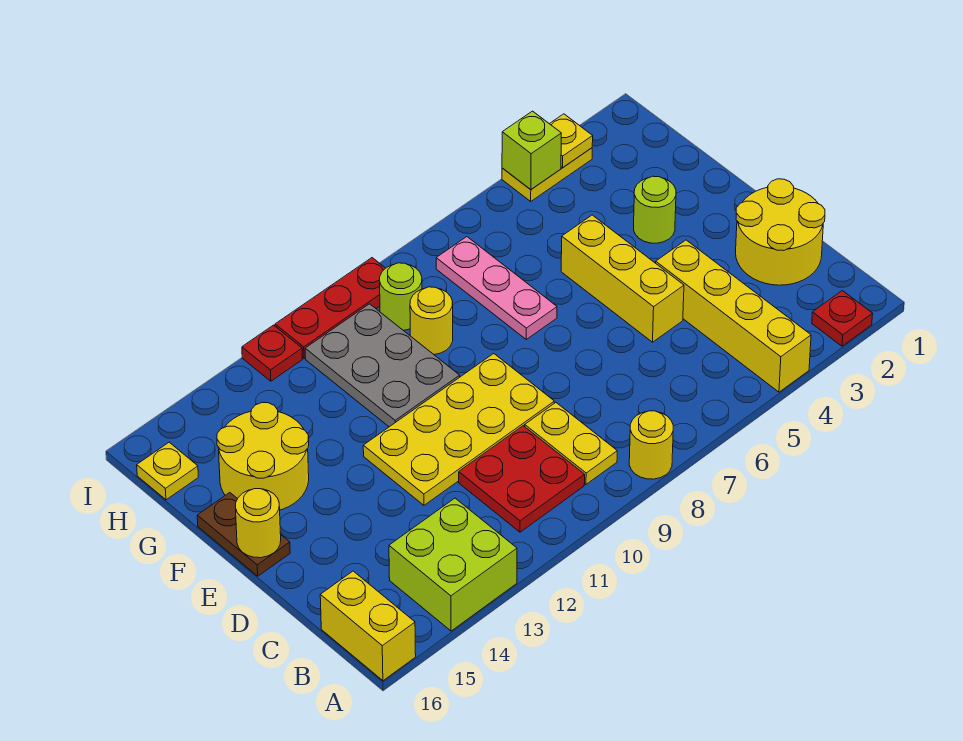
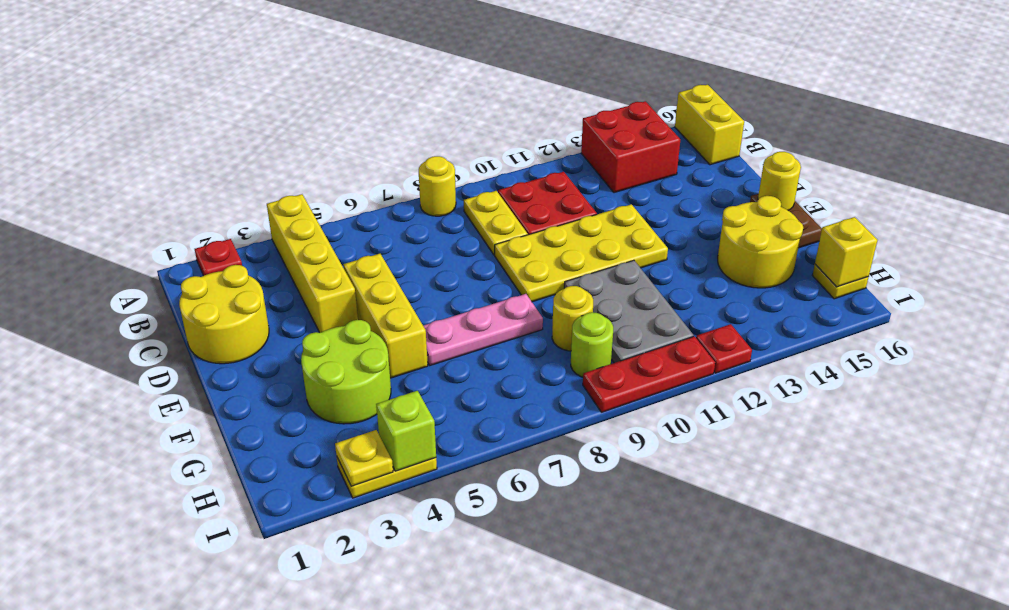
lime 2x2 brick [389,498,517,631] -> red 2x2 brick [581,101,680,193]
lime 1x1 round brick [634,176,676,243] -> lime 2x2 round brick [301,320,391,424]
pink 1x3 plate [436,237,557,339] -> pink 1x3 plate turned to [423,294,543,365]
none -> yellow 1x1 brick [815,217,878,287]

